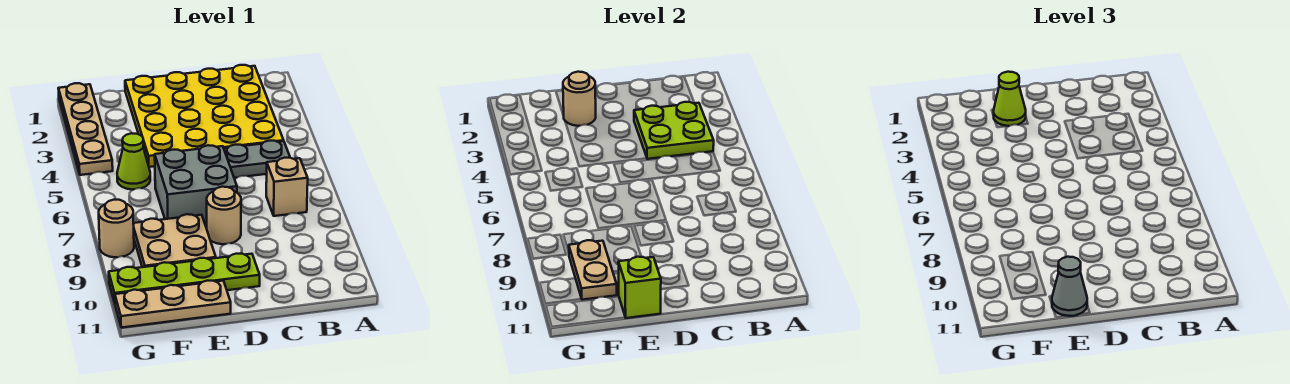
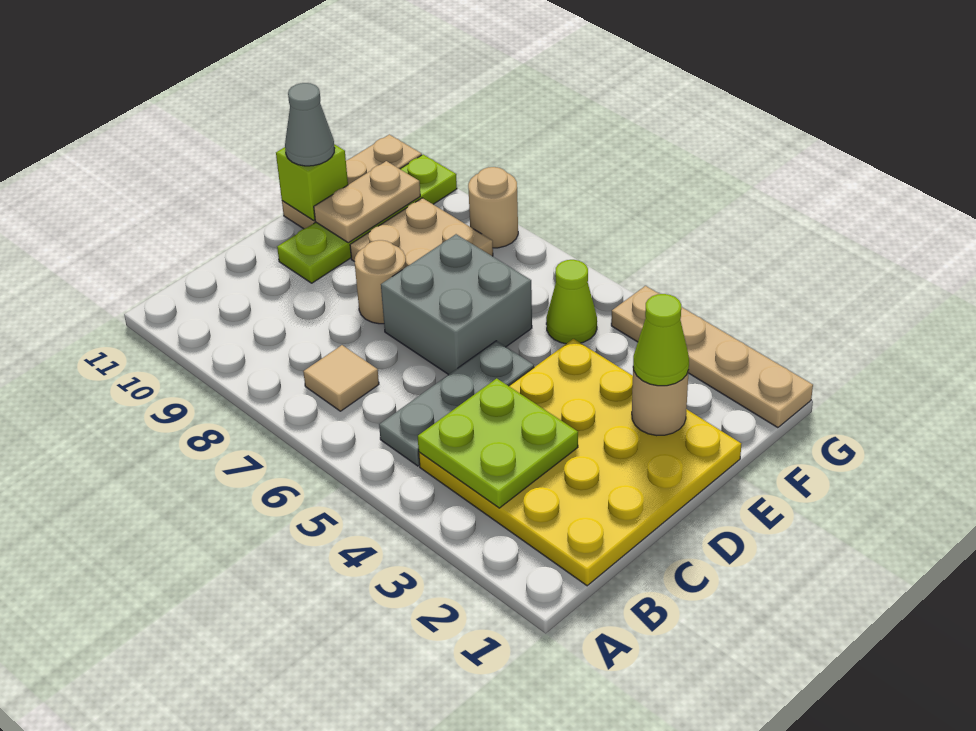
tan 1x1 brick [266,158,308,216] -> tan 1x1 tile [303,345,379,411]
tan 1x2 plate [569,240,617,300] -> tan 1x2 plate turned to [314,161,420,243]

